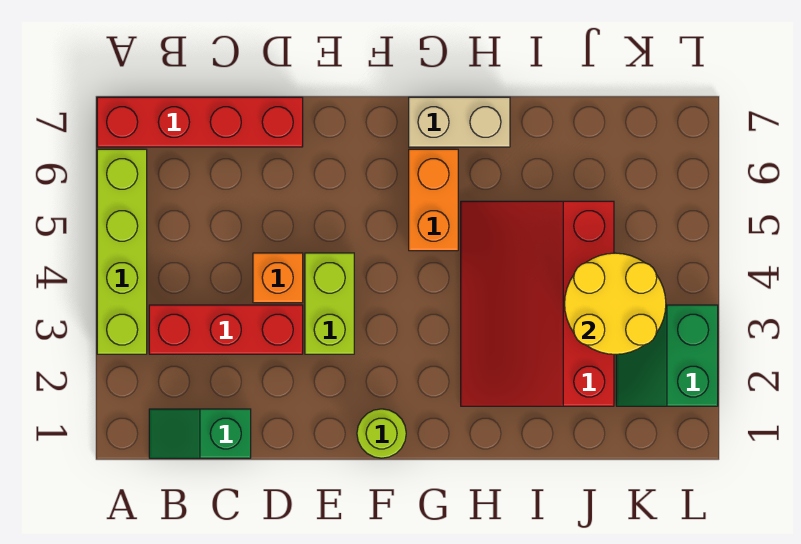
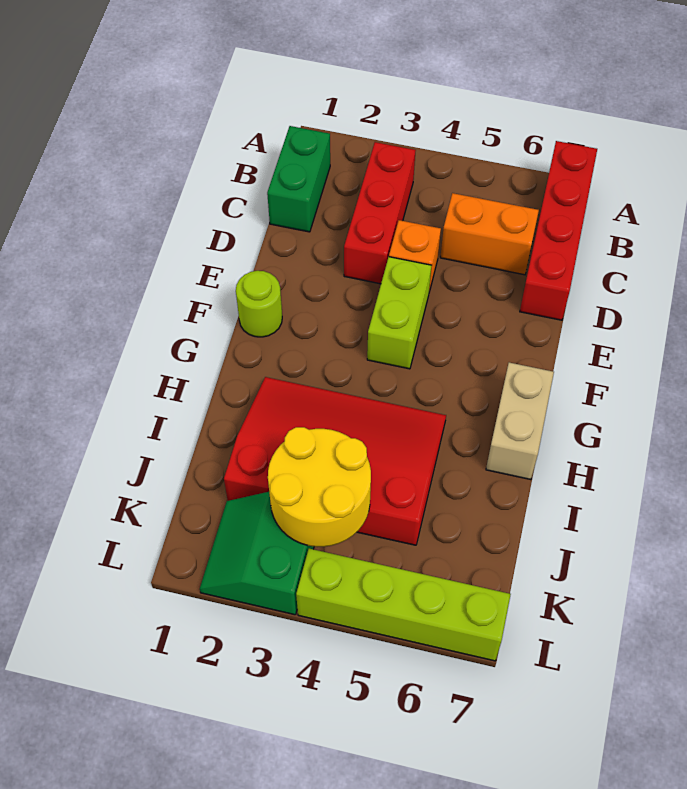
lime 1x4 brick [97,149,147,354] -> lime 1x4 brick moved to [296,549,511,661]
green 1x2 slope [149,409,251,458] -> green 1x2 brick [267,126,330,232]
lime 1x2 brick [305,253,354,354] -> lime 1x2 brick turned to [367,257,432,369]
orange 1x2 brick [409,149,458,251] -> orange 1x2 brick moved to [440,193,539,275]
green 2x2 slope [616,305,718,406] -> green 2x2 slope turned to [200,492,314,615]

